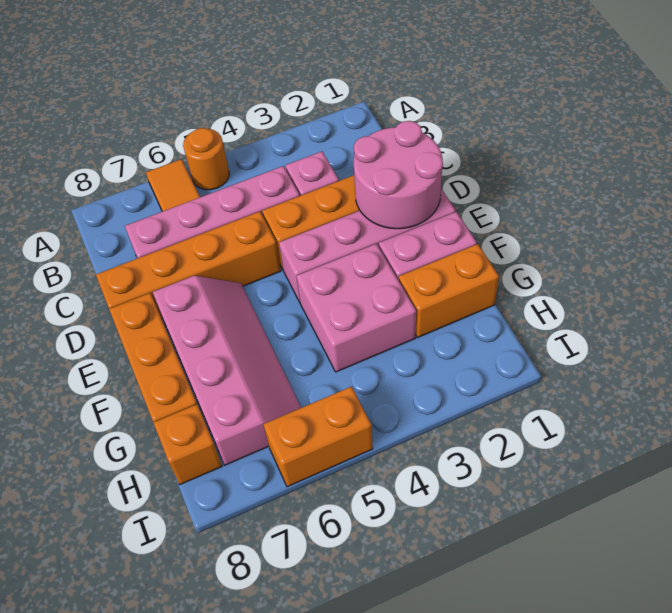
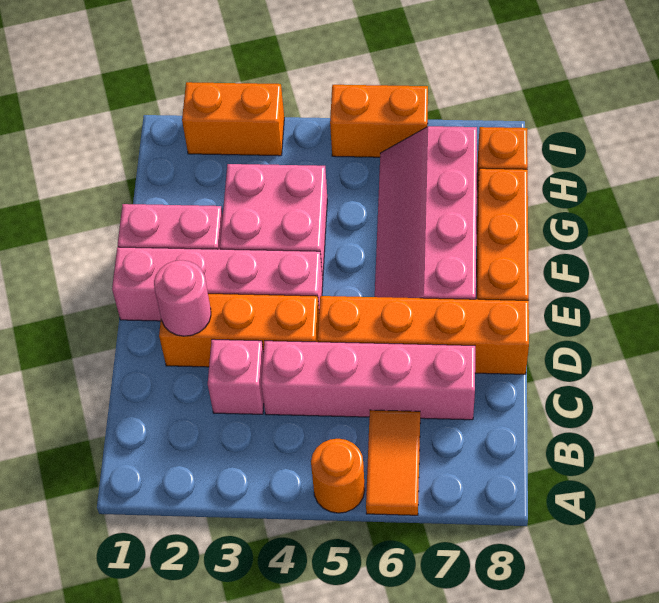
pink 2x2 round brick [354,121,443,229] -> pink 1x1 round brick [154,260,211,336]
orange 1x2 brick [399,244,499,337] -> orange 1x2 brick moved to [182,82,284,156]

